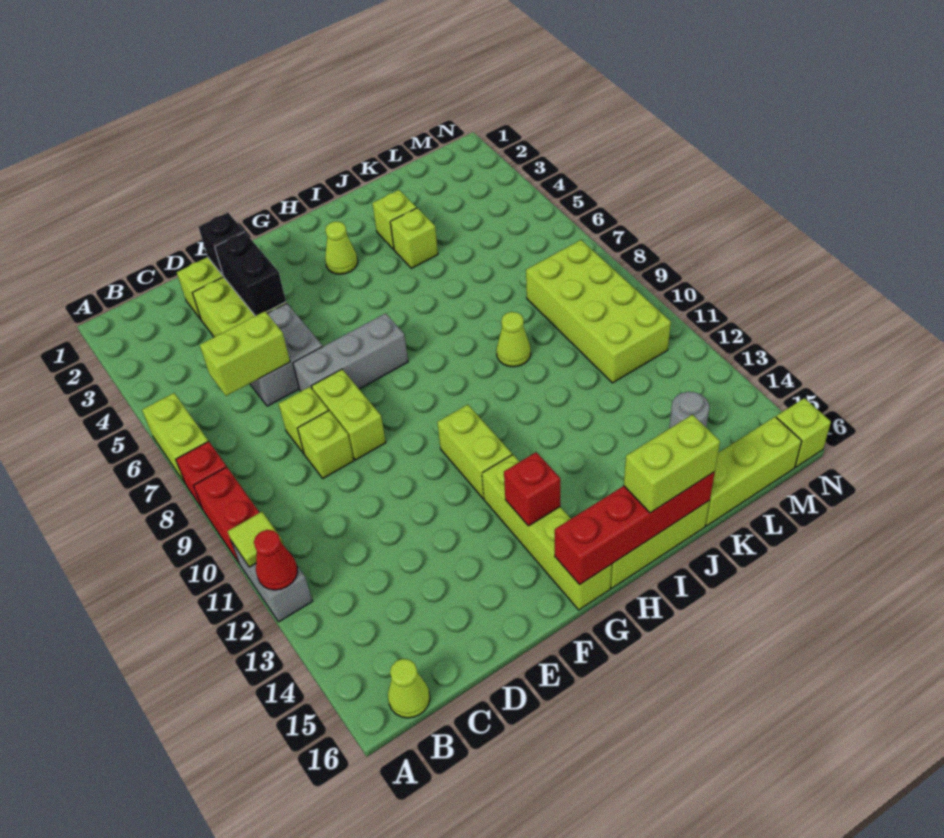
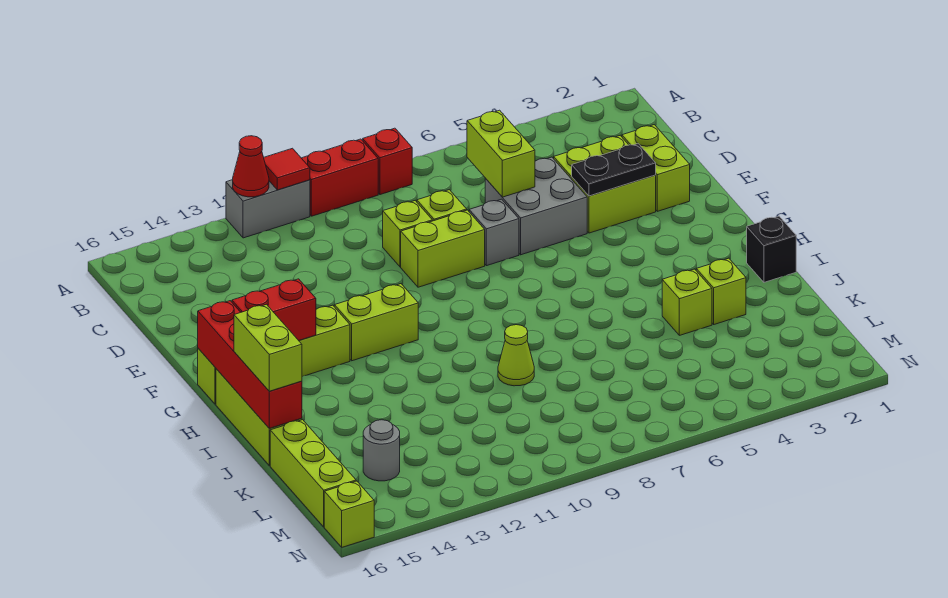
lime 1x2 brick [142,393,208,483] -> none
lime 1x1 tile [227,512,283,567] -> red 1x1 tile [264,148,310,190]
lime 1x1 cone [388,659,430,718] -> none
black 1x1 brick [199,213,244,275] -> black 1x1 brick moved to [747,216,796,282]
black 1x2 brick [215,232,286,316] -> black 1x2 plate [572,144,656,196]
grey 1x3 brick [293,313,408,391] -> grey 1x1 brick [469,199,519,266]
red 1x1 brick [504,452,560,526] -> red 1x2 brick [232,279,316,341]
lime 1x1 cone [325,221,358,274] -> none
lime 2x4 brick [526,240,671,383] -> none

